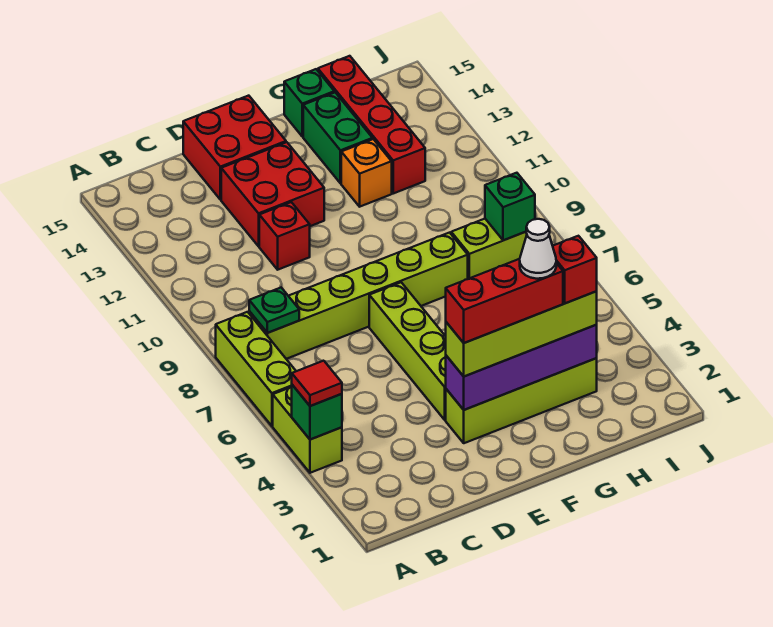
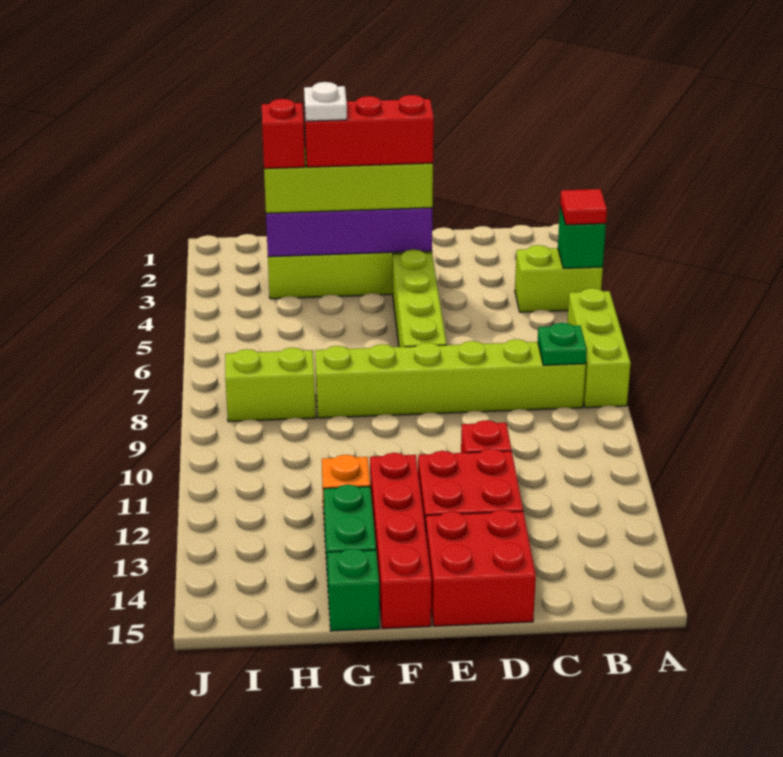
lime 1x2 brick [273,387,342,473] -> lime 1x2 brick turned to [515,245,603,312]
white 1x1 cone [520,219,556,279] -> white 1x1 plate [304,82,347,121]
red 1x4 brick [318,56,425,193] -> red 1x4 brick moved to [370,453,432,629]
green 1x1 brick [485,173,535,240] -> none

